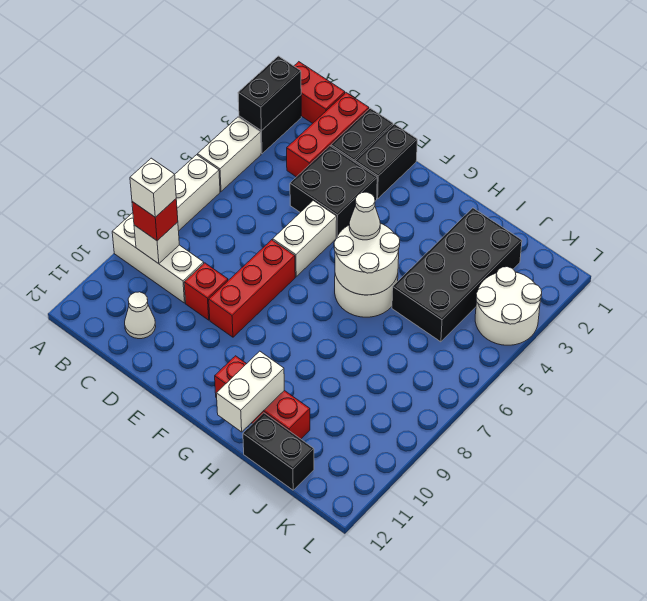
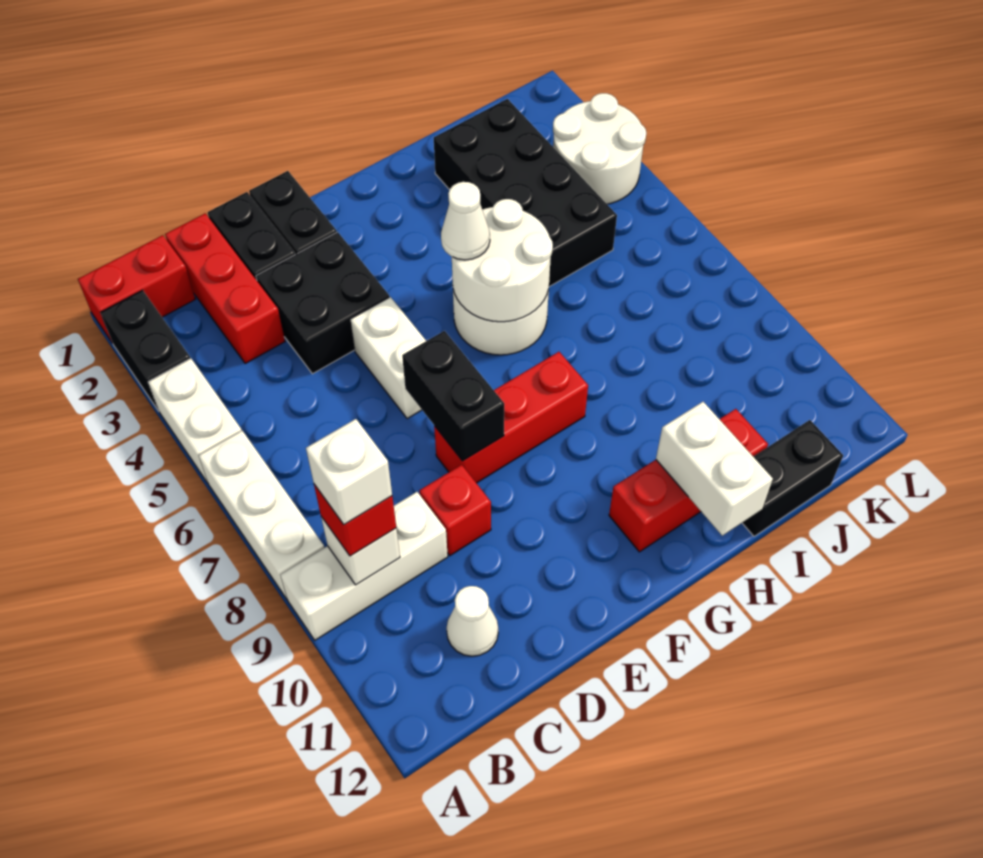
black 1x2 brick [238,56,301,131] -> black 1x2 brick moved to [402,331,504,461]
red 1x3 brick [209,240,295,337] -> red 1x3 brick turned to [434,352,588,483]

